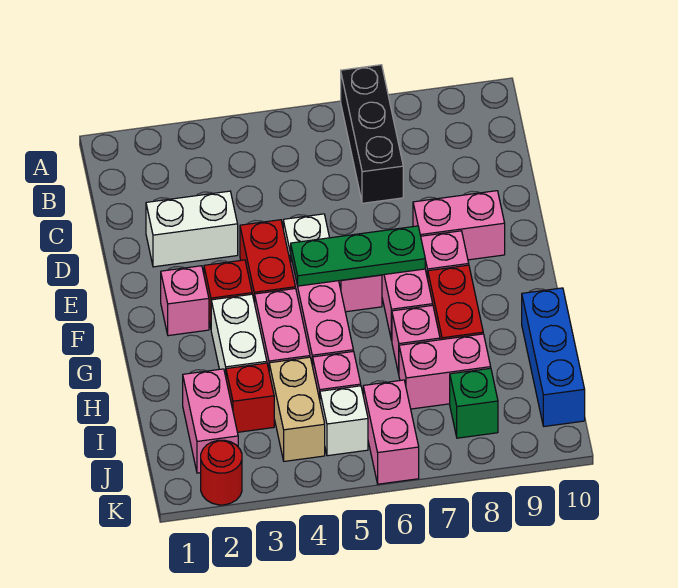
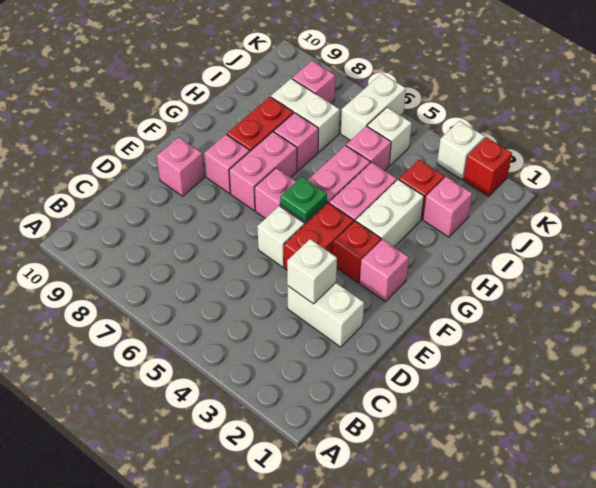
black 1x3 brick [341,65,403,203] -> none
none -> white 1x1 brick [287,239,337,304]
pink 1x2 brick [413,191,505,260] -> pink 1x1 brick [157,137,204,196]
green 1x3 plate [291,226,425,286] -> green 1x1 plate [280,177,327,222]
blue 1x3 brick [522,288,585,426] -> none
pink 1x2 brick [183,369,238,473] -> pink 1x1 brick [423,177,472,237]
tan 1x2 brick [269,357,325,461] -> none
pink 1x2 brick [399,334,491,409] -> white 1x2 brick [271,79,340,152]
pink 1x2 brick [363,380,419,484] -> white 1x2 brick [341,73,406,141]
green 1x1 brick [450,368,498,438] -> pink 1x1 brick [292,61,335,103]
red 1x1 round brick [201,440,242,505] -> red 1x1 brick [463,137,512,196]
none -> white 1x1 brick [437,121,485,179]

